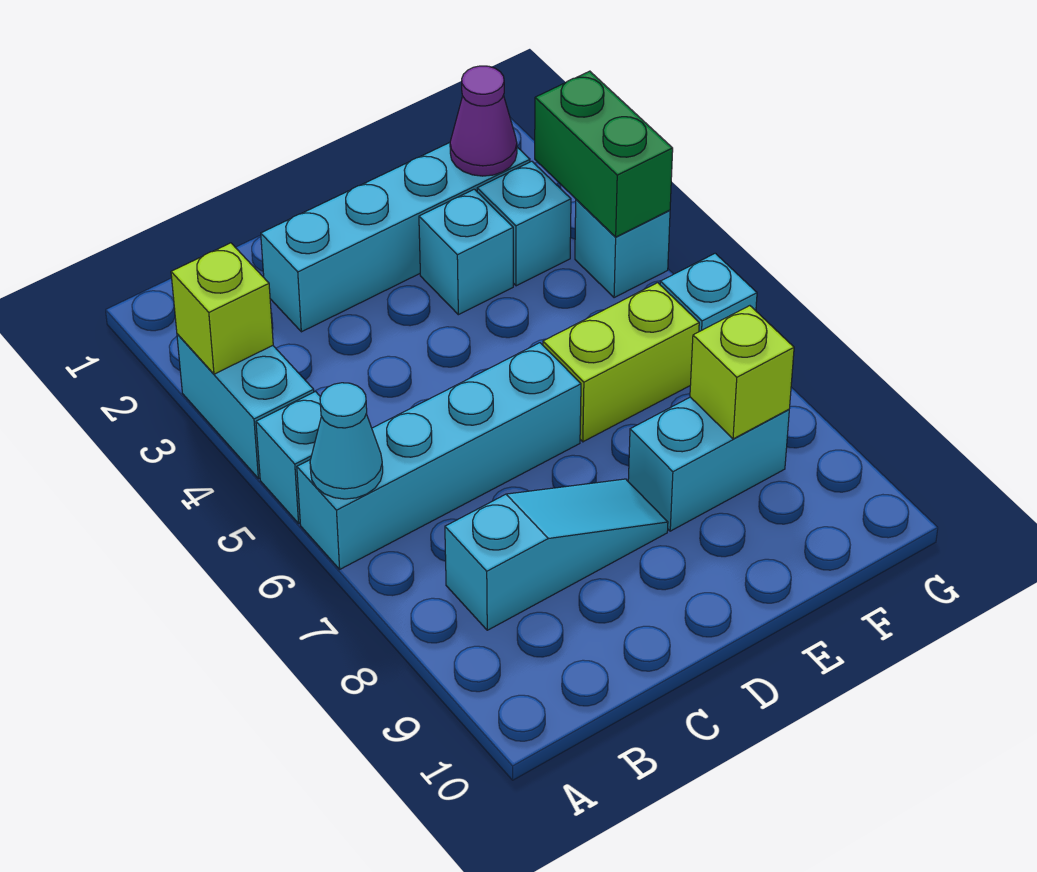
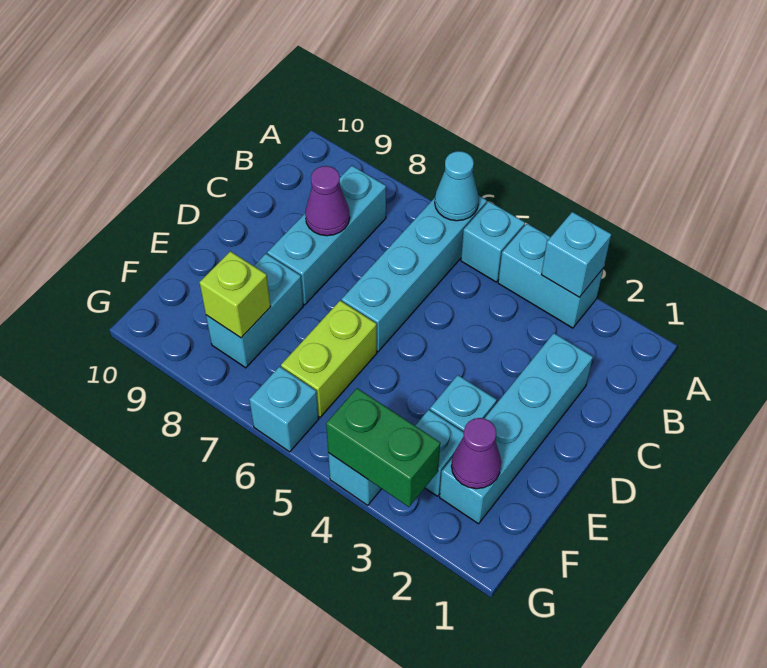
lime 1x1 brick [171,243,273,374] -> cyan 1x1 brick [541,212,611,297]
cyan 1x3 slope [445,479,668,630] -> cyan 1x3 brick [267,166,386,305]
none -> purple 1x1 cone [305,166,350,236]

